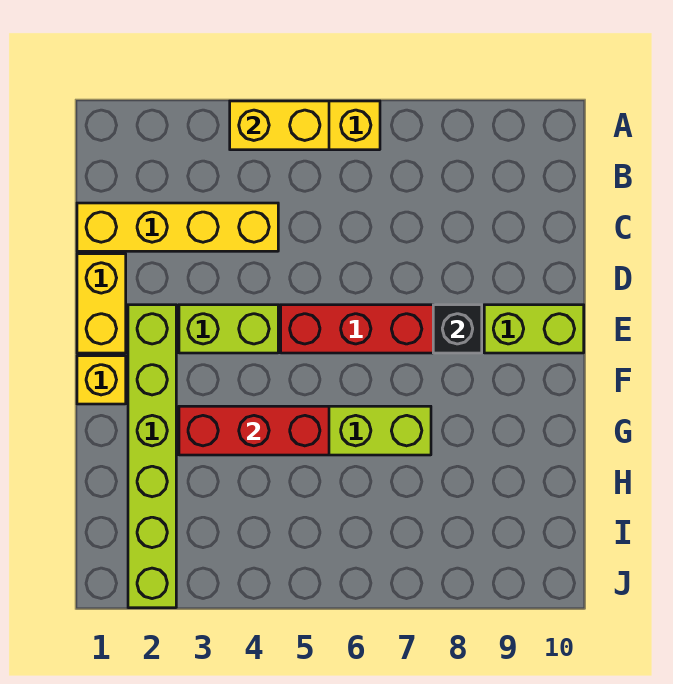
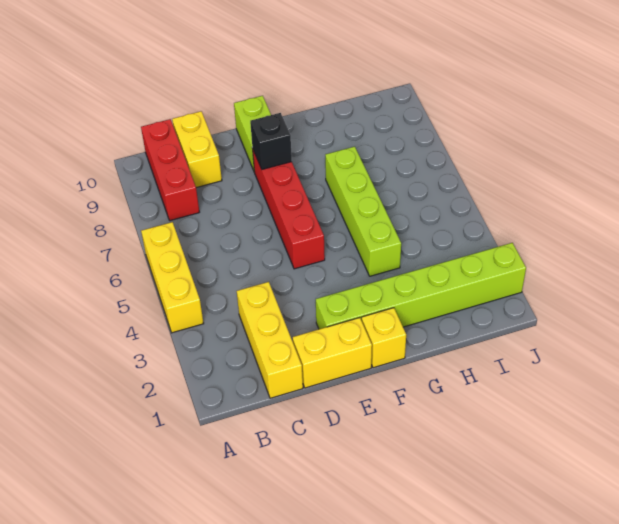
yellow 1x2 brick [230,101,329,150] -> yellow 1x2 brick moved to [172,111,222,188]
yellow 1x4 brick [77,203,278,251] -> yellow 1x3 brick [237,282,303,398]
lime 1x2 brick [179,305,278,353] -> none
red 1x3 brick [179,406,329,455] -> red 1x3 brick moved to [141,119,199,221]

